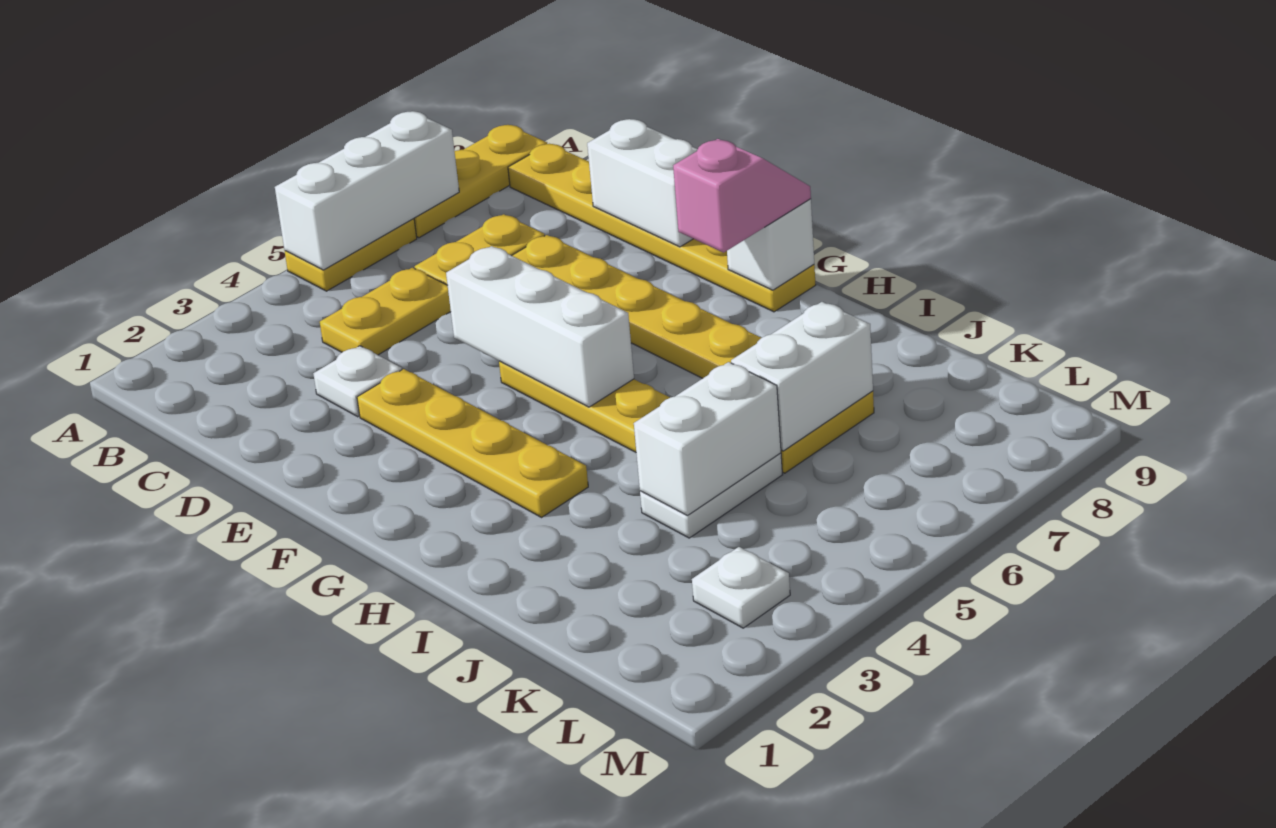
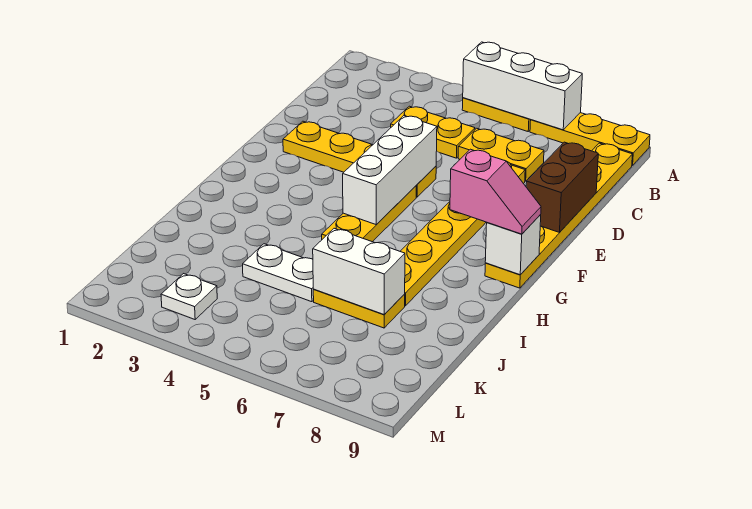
white 1x1 plate [314,346,402,417] -> none
white 1x2 brick [587,119,698,247] -> brown 1x2 brick [526,142,598,232]
yellow 1x4 plate [357,369,588,517] -> yellow 1x4 plate turned to [283,121,436,197]
white 1x2 brick [634,362,781,516] -> none

